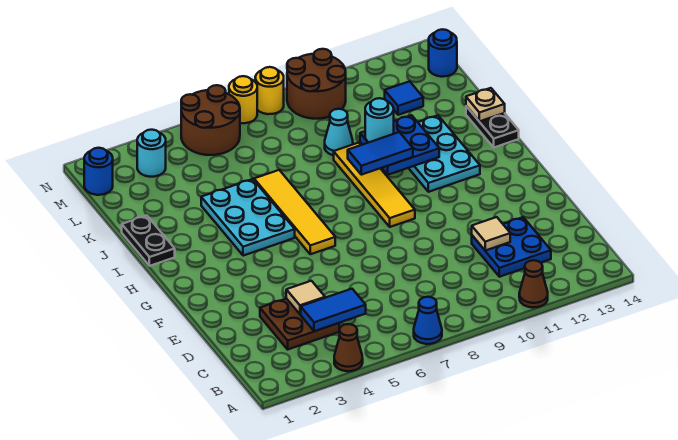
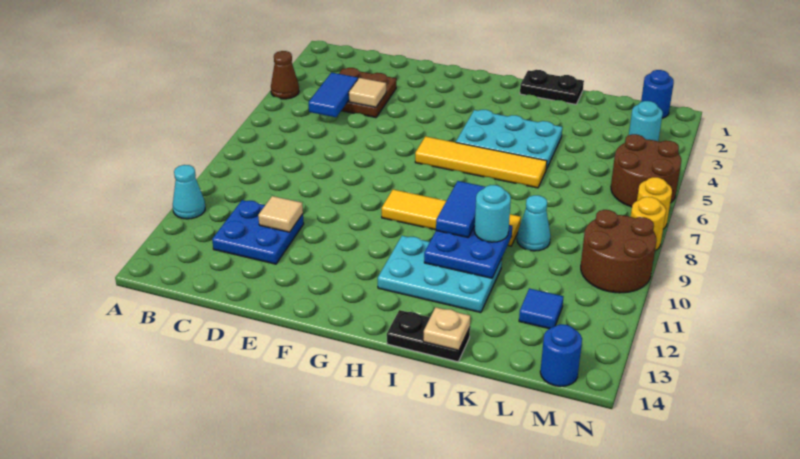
blue 1x1 cone [414,297,442,344] -> none
brown 1x1 cone [519,260,548,307] -> cyan 1x1 cone [173,165,205,219]

